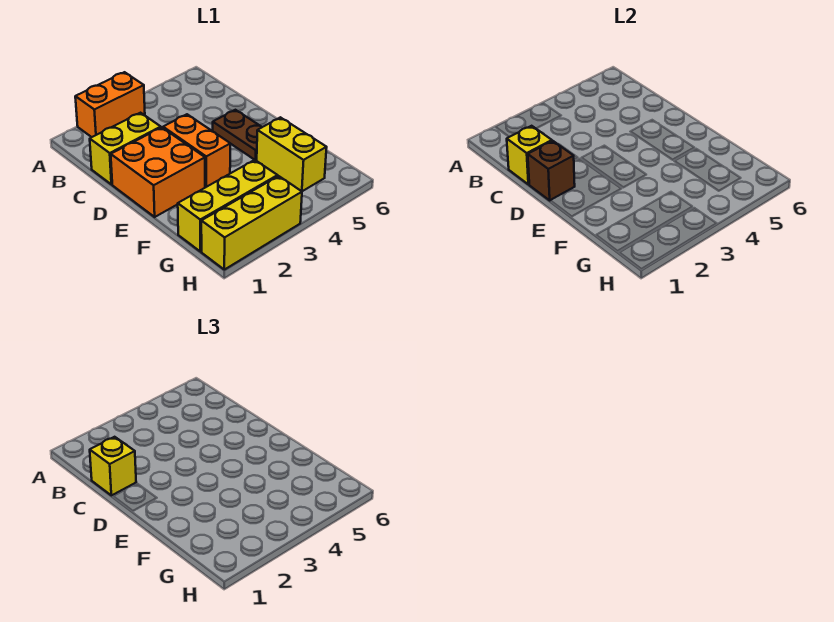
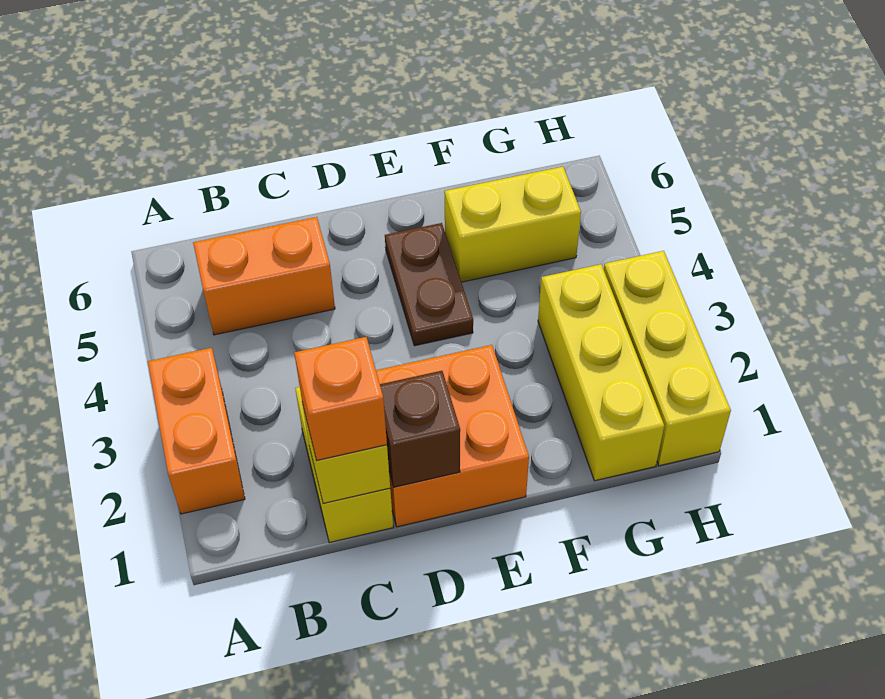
yellow 1x1 brick [90,437,136,495] -> orange 1x1 brick [294,337,387,461]
orange 1x2 brick [163,114,230,188] -> orange 1x2 brick moved to [193,217,335,335]
brown 1x2 plate [213,110,262,160] -> brown 1x2 plate turned to [385,223,473,346]

